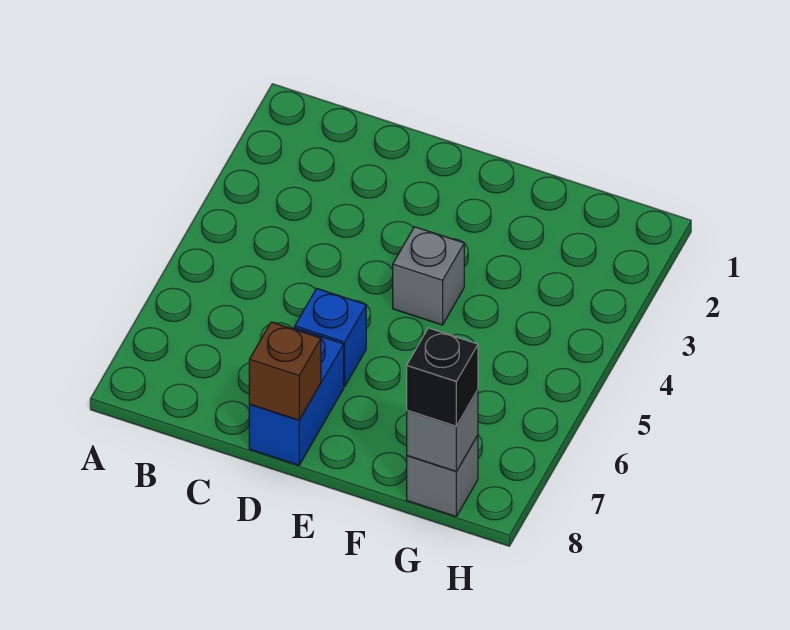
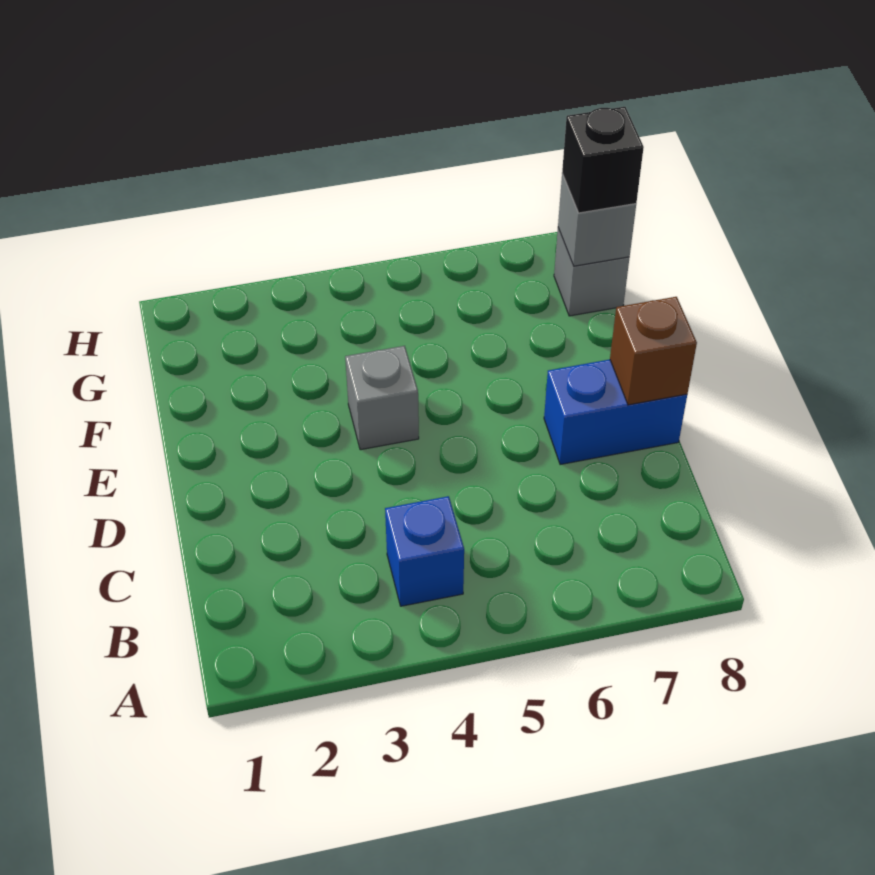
blue 1x1 brick [295,289,366,387] -> blue 1x1 brick moved to [385,496,464,606]

